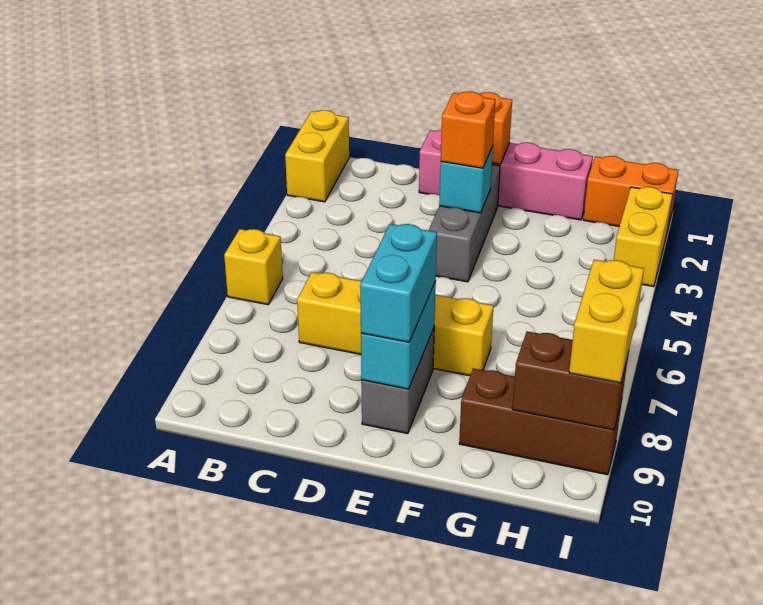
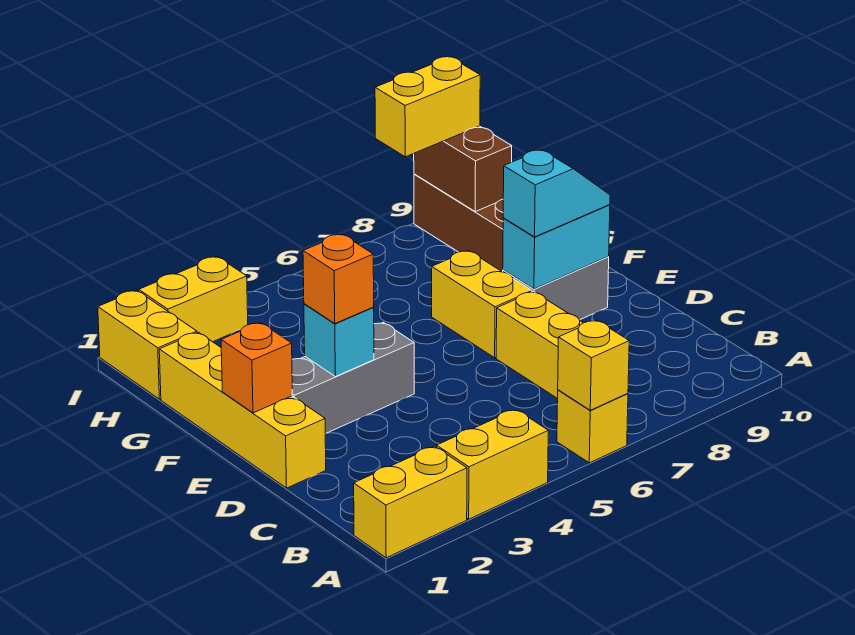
none -> yellow 1x2 brick [437,409,548,519]
none -> yellow 1x1 brick [558,320,629,410]
pink 1x4 brick [419,129,593,220] -> yellow 1x4 brick [159,332,326,488]
cyan 1x2 brick [360,224,437,342] -> cyan 1x2 slope [503,150,610,237]
orange 1x2 brick [583,156,678,230] -> yellow 1x2 brick [98,290,197,399]

